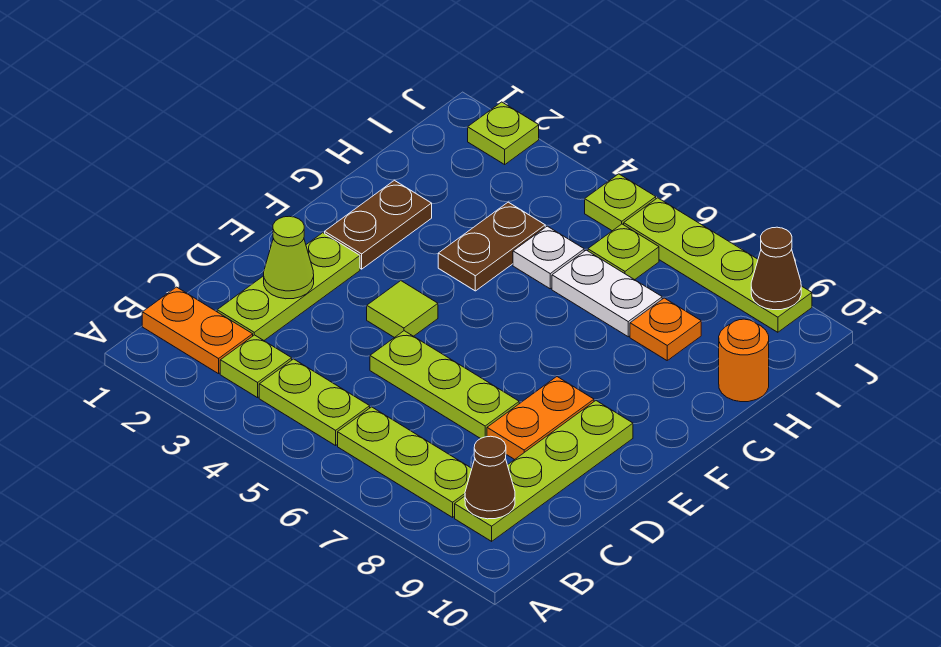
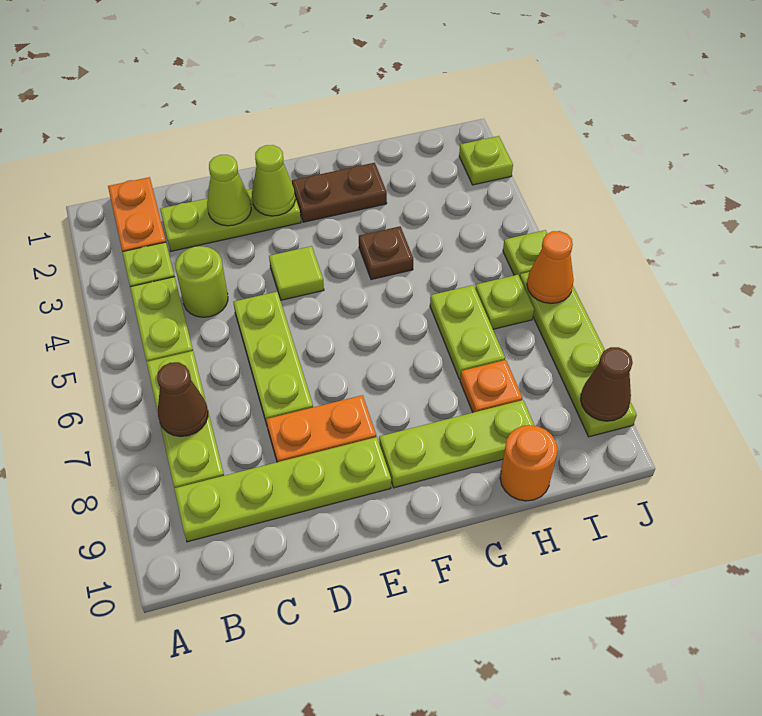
brown 1x1 cone [465,436,515,519] -> brown 1x1 cone moved to [157,362,208,437]
none -> lime 1x1 round brick [175,246,228,317]
none -> lime 1x1 cone [252,145,295,216]
none -> lime 1x3 plate [379,400,534,488]
brown 1x2 plate [438,202,545,291] -> brown 1x1 plate [359,226,413,280]
white 1x1 plate [513,226,584,289] -> none
white 1x2 plate [552,250,662,337] -> lime 1x2 plate [430,285,505,380]
none -> orange 1x1 cone [527,231,573,303]

